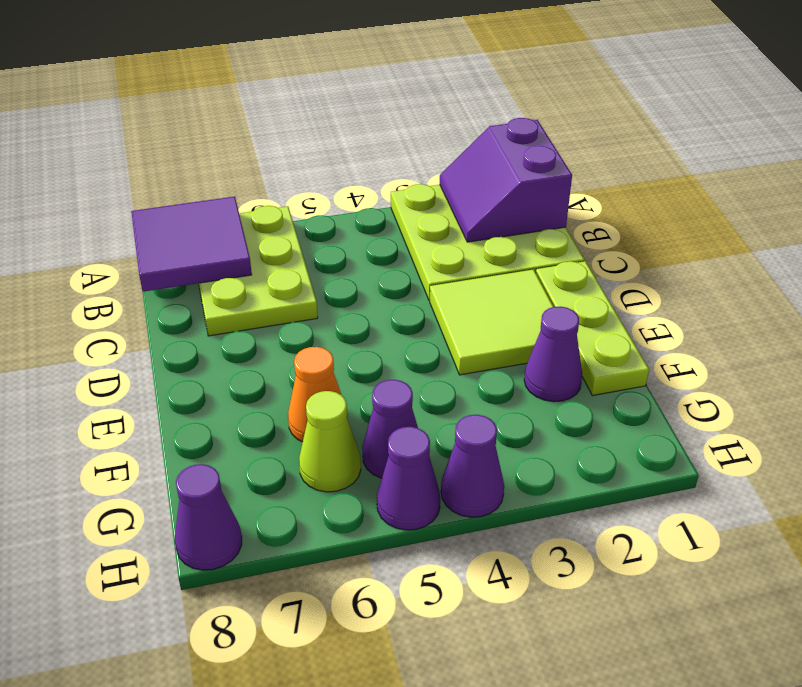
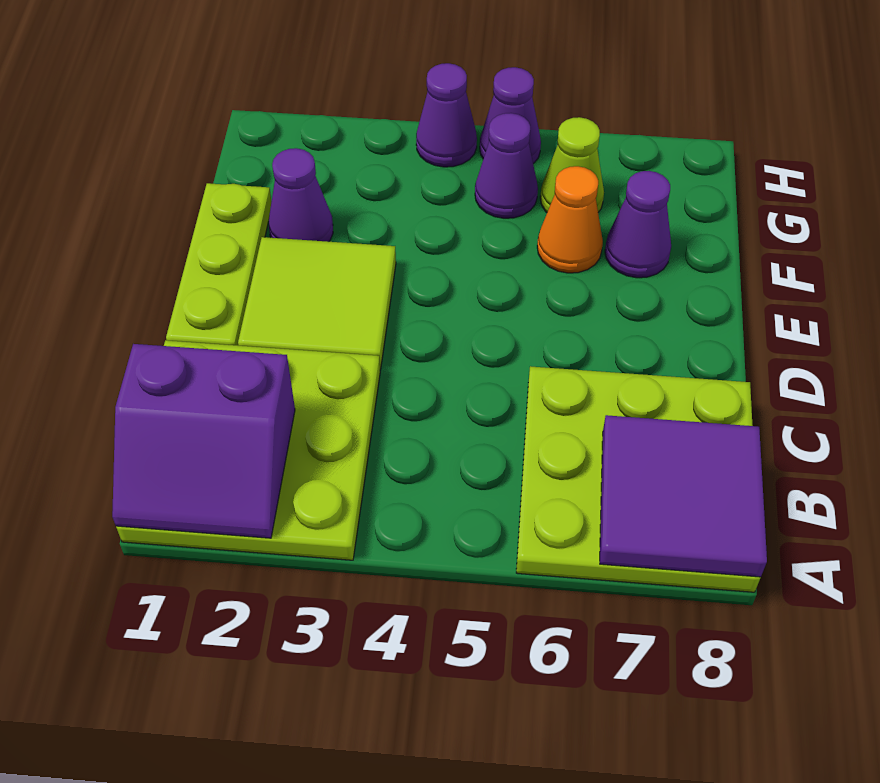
purple 2x2 slope [440,118,572,242] -> purple 2x2 slope turned to [112,344,295,538]
lime 2x3 plate [199,206,318,336] -> lime 3x3 plate [516,366,761,592]
purple 1x1 cone [175,464,242,570] -> purple 1x1 cone moved to [605,171,671,278]

